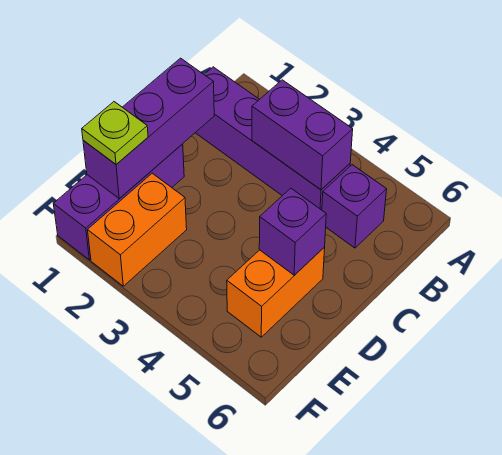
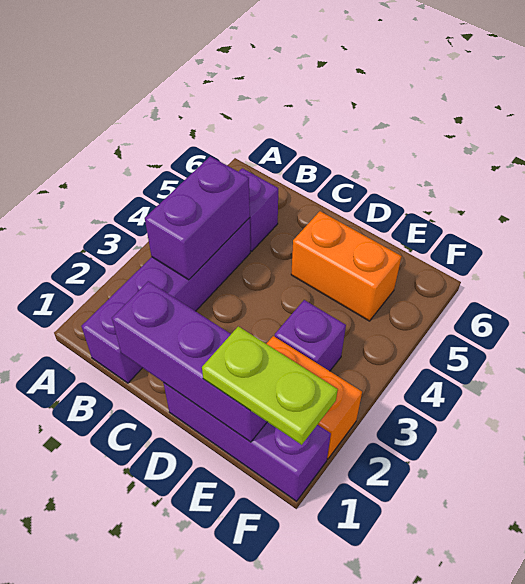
purple 1x1 brick [259,188,326,275] -> purple 1x1 brick moved to [275,300,346,371]
lime 1x1 plate [82,102,148,164] -> lime 1x2 plate [202,326,338,445]

